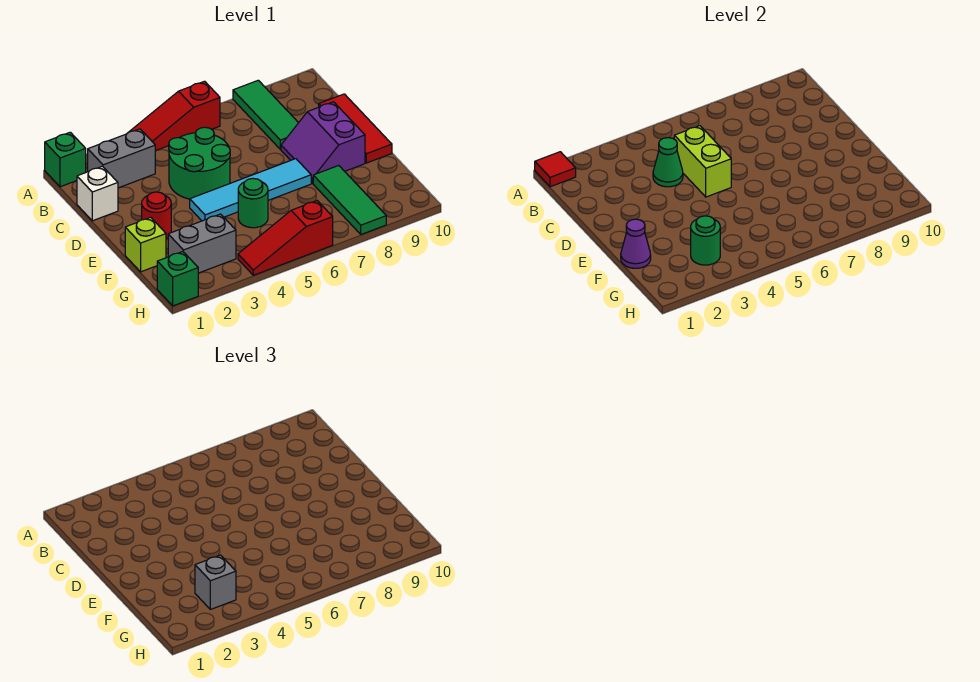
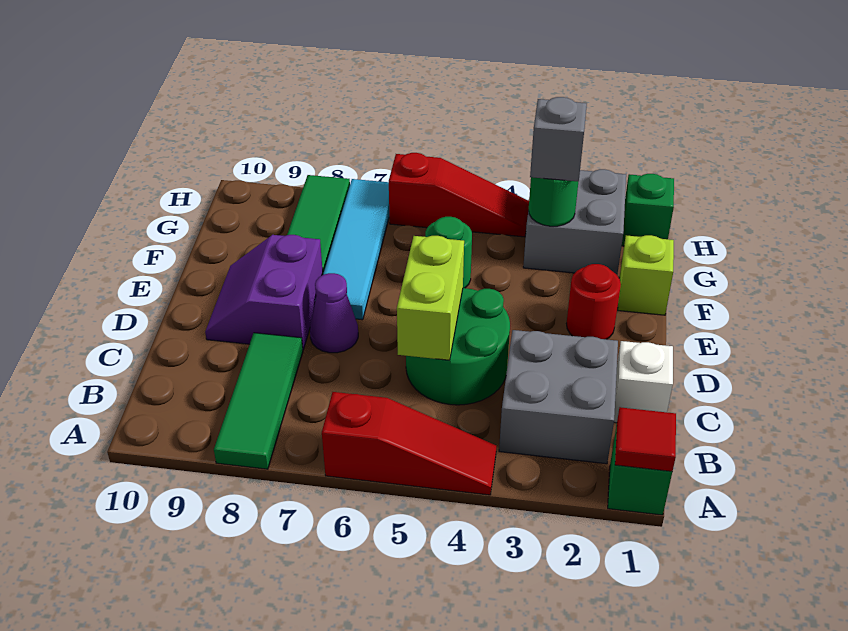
grey 1x2 brick [88,129,155,188] -> grey 2x2 brick [499,330,618,464]
green 1x1 cone [653,138,683,187] -> none
red 1x3 tile [319,94,392,163] -> none
purple 2x2 slope [281,102,365,183] -> purple 2x2 slope turned to [205,235,323,350]
cyan 1x4 tile [190,159,311,221] -> cyan 1x4 tile turned to [323,179,389,320]
purple 1x1 cone [621,219,651,268] -> purple 1x1 cone moved to [310,273,358,353]
grey 1x2 brick [168,214,236,273] -> grey 2x2 brick [523,169,626,275]

